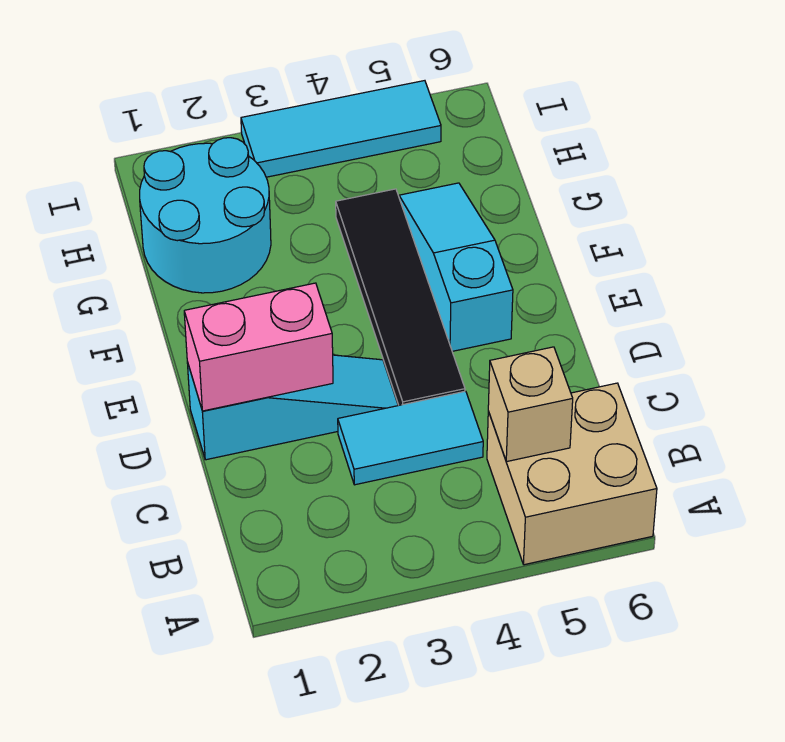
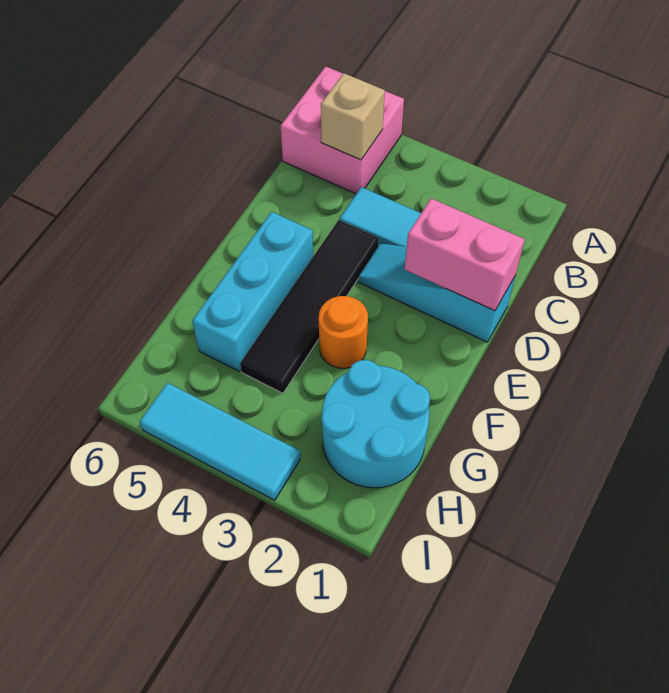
tan 2x2 brick [487,383,657,565] -> pink 2x2 brick [281,66,404,194]
cyan 1x3 slope [399,183,513,351] -> cyan 1x3 brick [192,212,313,371]
none -> orange 1x1 round brick [319,296,368,368]

